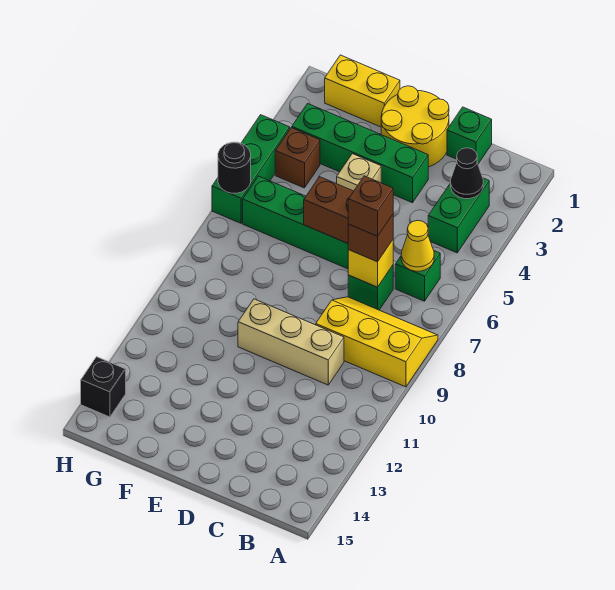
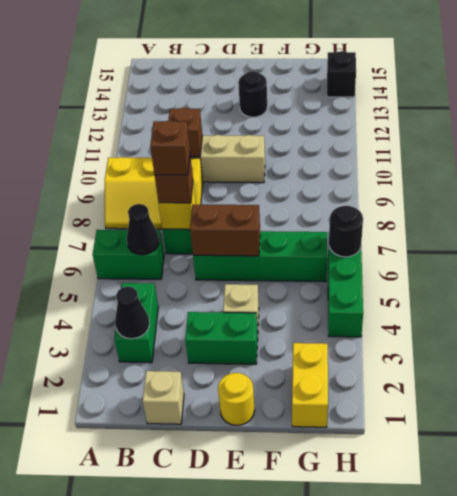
green 1x1 brick [395,251,440,301] -> green 1x2 brick [93,230,164,279]
yellow 1x1 cone [401,220,434,271] -> black 1x1 cone [127,204,159,255]
green 1x1 brick [447,107,492,164] -> tan 1x1 brick [143,371,184,424]
yellow 2x2 round brick [381,86,449,167] -> yellow 1x1 round brick [218,373,255,425]
green 1x4 brick [292,104,428,203] -> green 1x2 brick [185,312,258,364]
none -> black 1x1 round brick [238,71,267,117]
yellow 1x2 brick [325,55,400,127] -> yellow 1x2 brick turned to [292,343,328,427]
brown 1x1 brick [275,128,320,188] -> brown 1x1 brick moved to [168,108,202,157]

